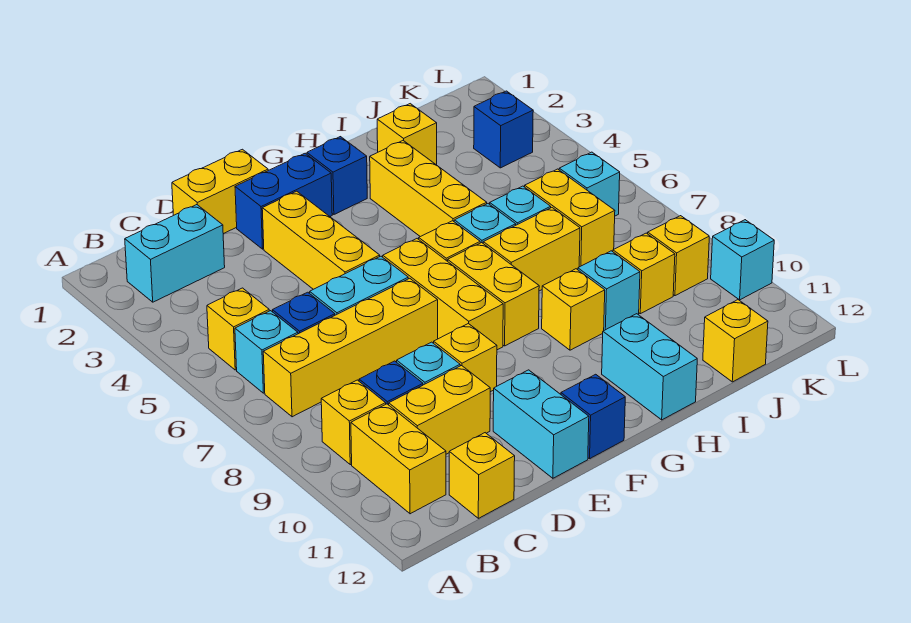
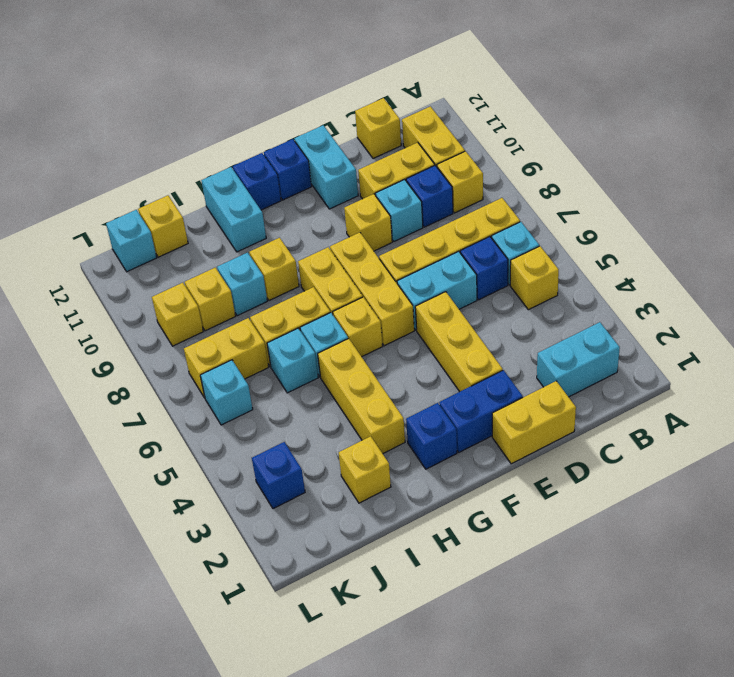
none -> blue 1x1 brick [233,153,281,210]
yellow 1x2 brick [525,169,615,267] -> yellow 1x2 brick turned to [184,318,268,398]
cyan 1x1 brick [711,220,774,300] -> cyan 1x1 brick moved to [106,210,157,272]

